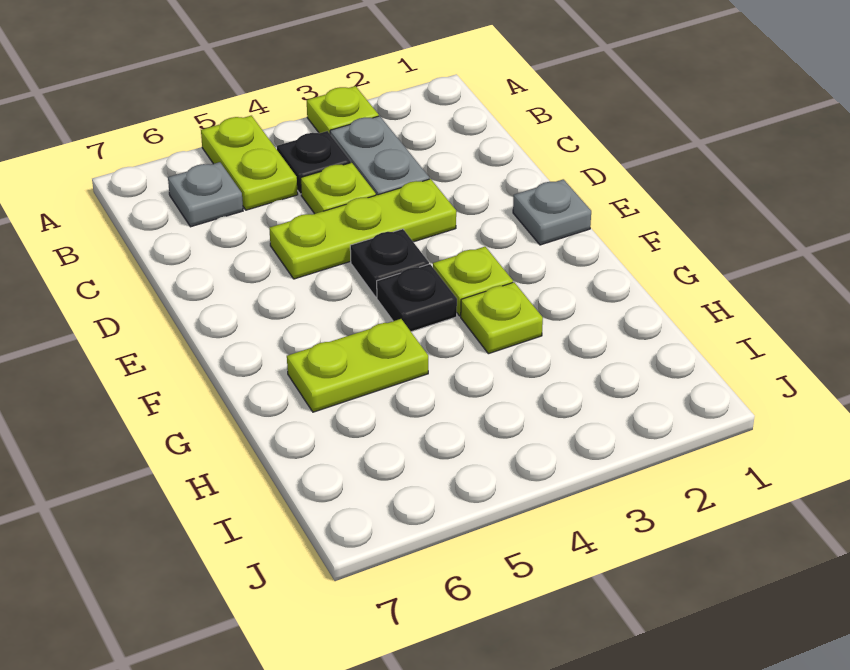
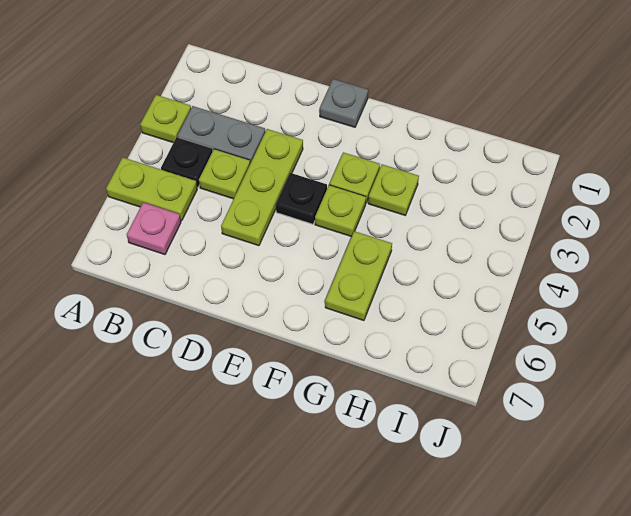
grey 1x1 plate [168,162,243,227] -> pink 1x1 plate [127,202,181,255]
black 1x1 plate [377,264,457,332] -> lime 1x1 plate [315,185,366,237]

